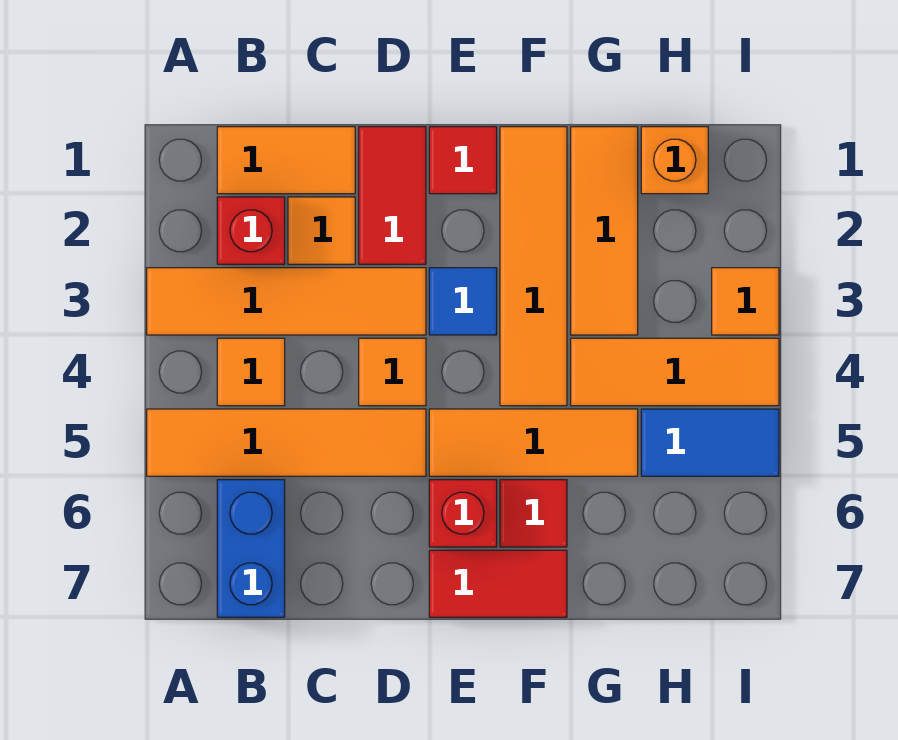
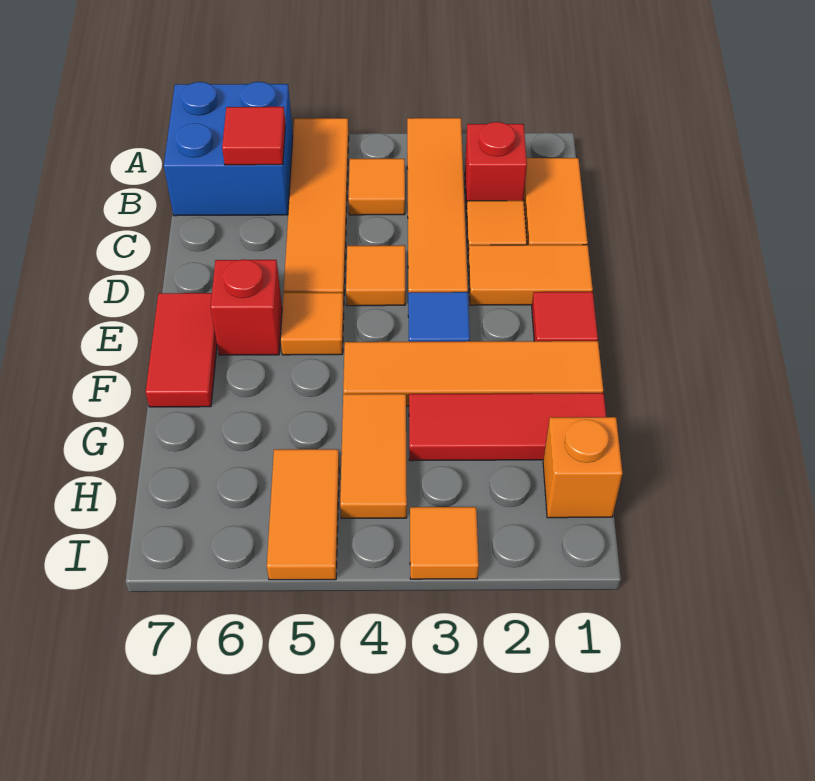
blue 1x2 brick [217,480,285,617] -> blue 2x2 brick [164,82,293,216]
red 1x2 tile [359,127,426,264] -> orange 1x2 tile [468,245,593,305]
orange 1x3 tile [429,409,638,476] -> orange 1x1 tile [281,293,344,355]
red 1x1 tile [500,480,567,547] -> red 1x1 tile moved to [222,107,285,165]
orange 1x3 tile [571,127,638,335] -> red 1x3 tile [409,393,606,461]
orange 1x3 tile [571,338,779,406] -> orange 1x2 tile [340,394,407,518]
blue 1x2 tile [641,409,779,476] -> orange 1x2 tile [267,449,339,580]

